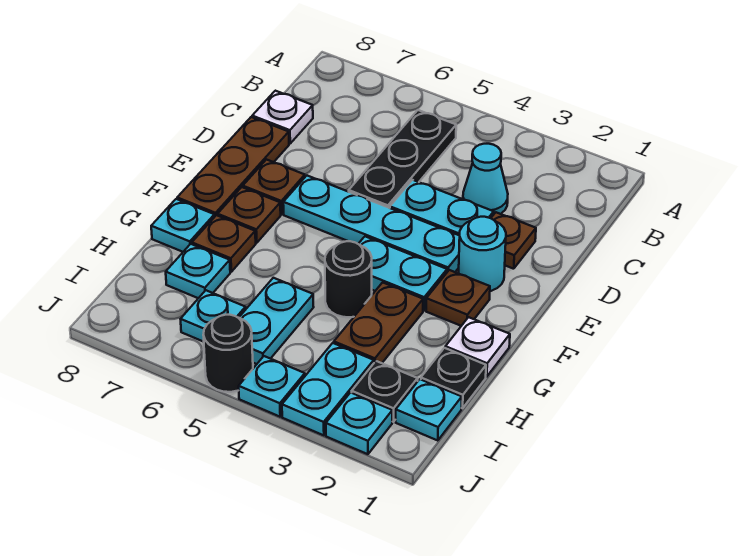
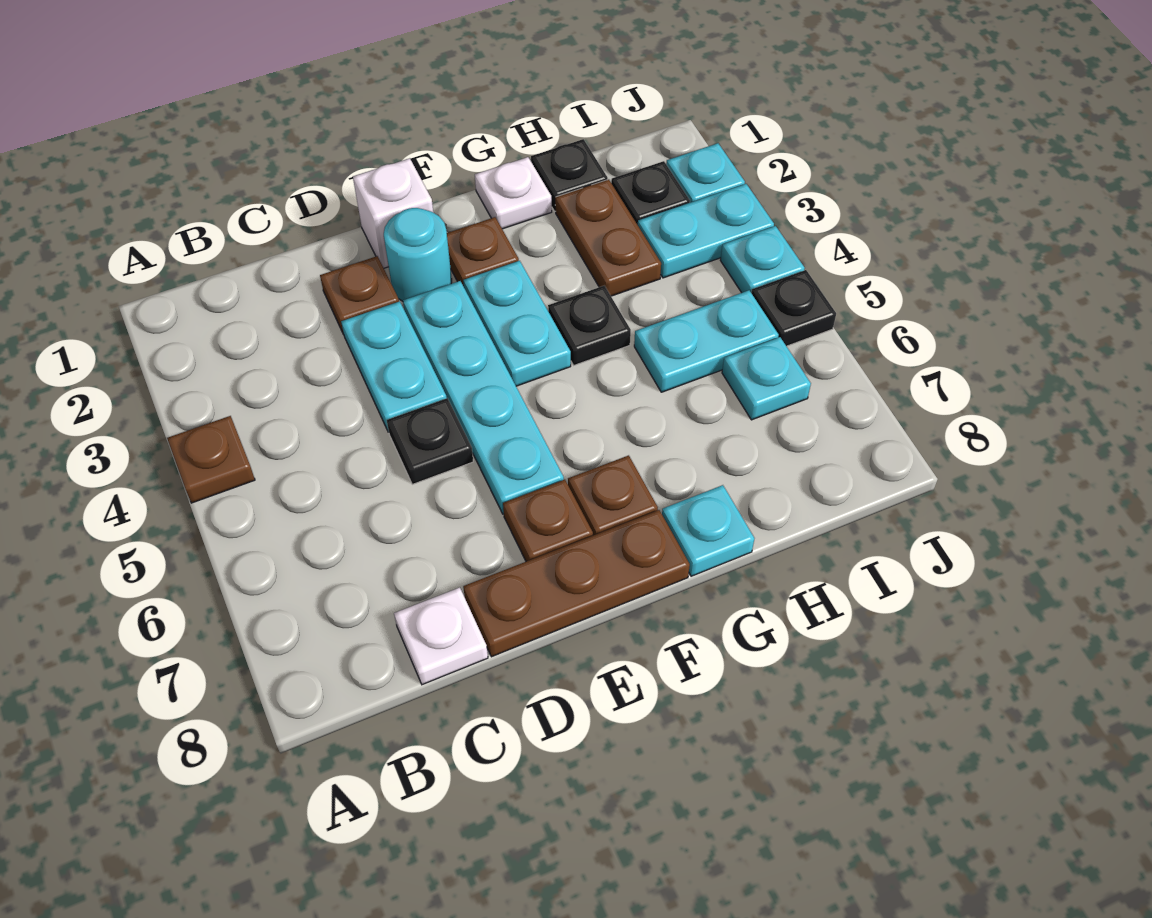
black 1x3 plate [349,110,456,208] -> black 1x1 plate [387,398,473,484]
cyan 1x1 cone [463,144,508,214] -> none
none -> white 1x1 brick [353,158,433,268]
brown 1x2 plate [334,282,423,363] -> brown 1x2 plate turned to [555,179,661,296]
black 1x1 round brick [325,241,372,317] -> black 1x1 plate [548,286,631,365]
brown 1x1 plate [192,215,256,272] -> brown 1x1 plate moved to [167,416,255,503]
cyan 1x1 plate [166,244,230,298] -> none
cyan 1x1 plate [396,379,462,441] -> none
black 1x1 round brick [203,315,253,392] -> black 1x1 plate [752,270,836,346]

